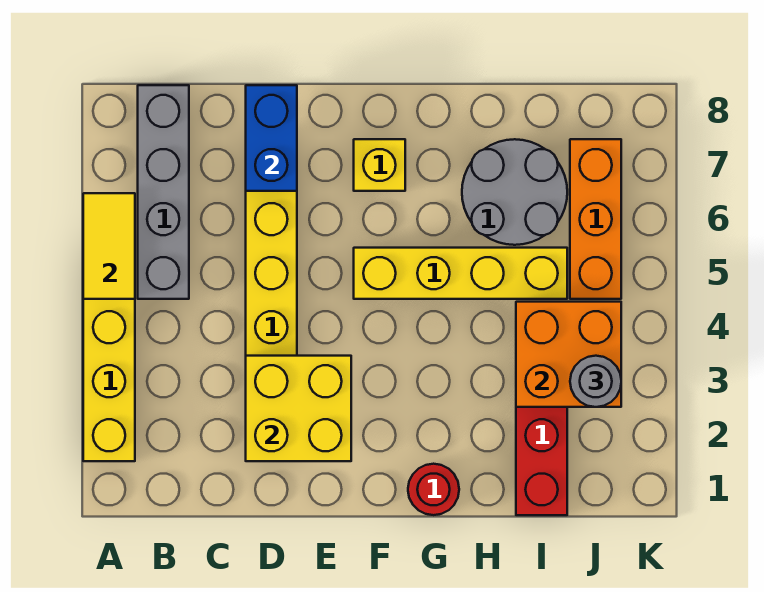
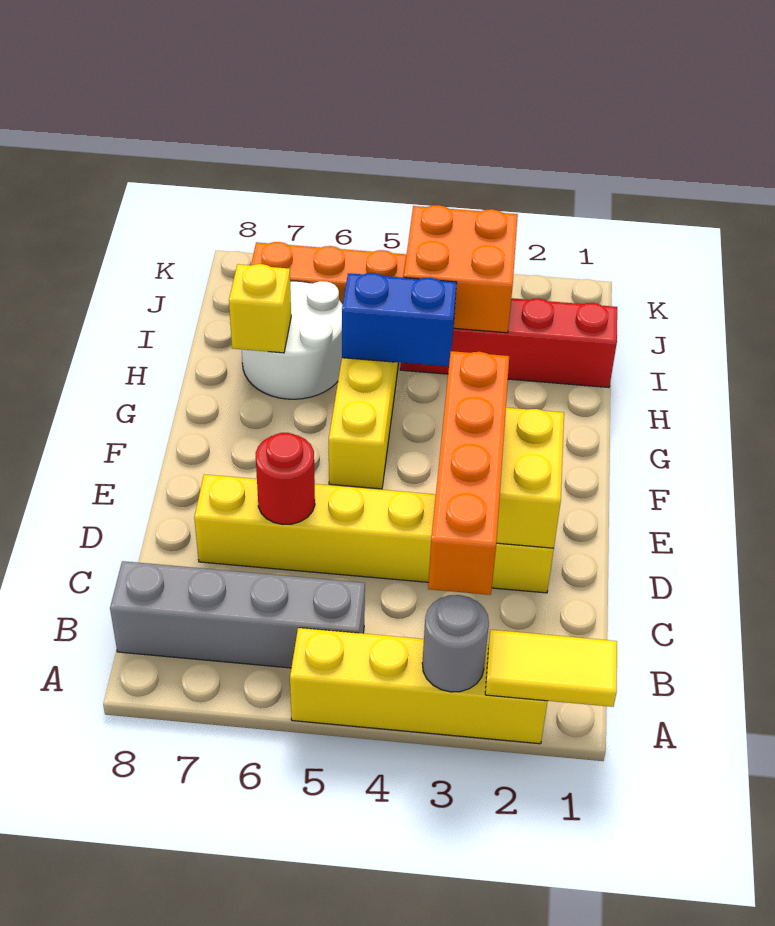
yellow 1x2 tile [83,193,135,299] -> yellow 1x2 tile moved to [485,630,617,707]
none -> orange 1x4 brick [428,351,509,595]
blue 1x2 brick [246,85,297,191] -> blue 1x2 brick moved to [342,273,457,366]
yellow 1x1 brick [354,139,405,191] -> yellow 1x1 brick moved to [229,264,291,353]
red 1x1 round brick [408,464,459,515] -> red 1x1 round brick moved to [256,433,315,524]
grey 2x2 round brick [462,139,567,245] -> white 2x2 round brick [242,281,343,399]
grey 1x1 round brick [570,356,621,407] -> grey 1x1 round brick moved to [422,595,489,692]

